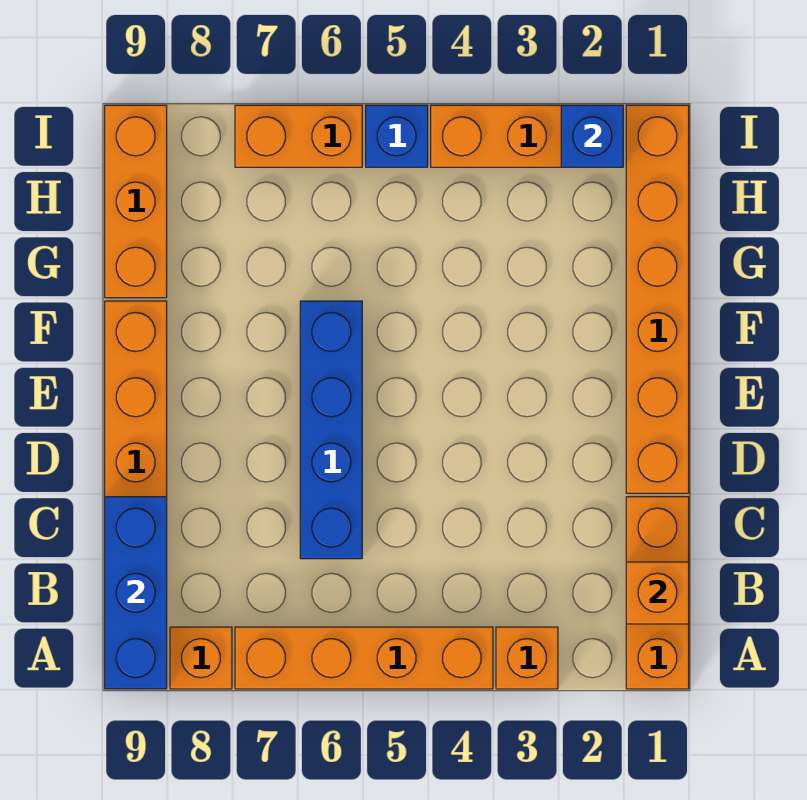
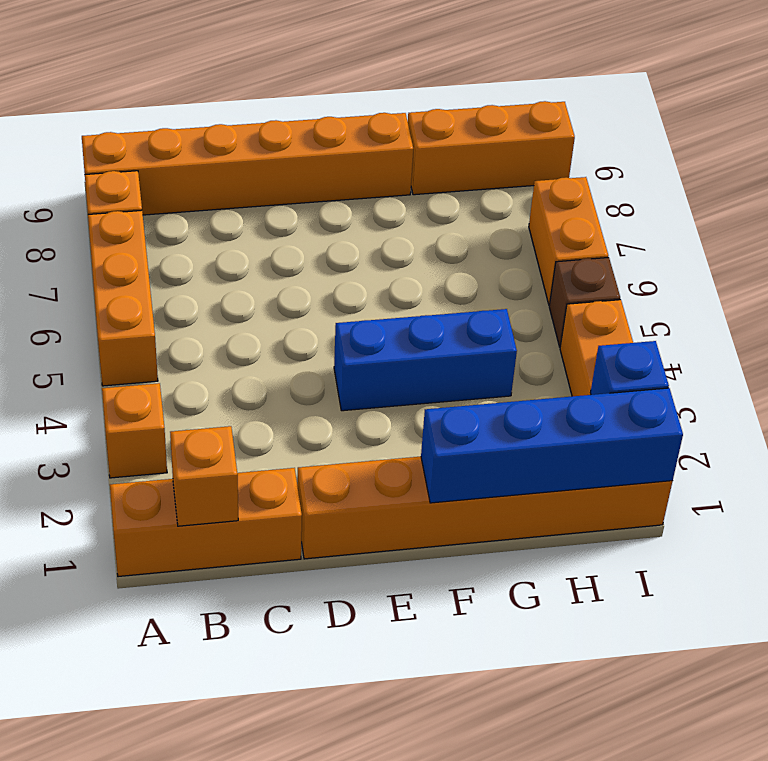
orange 1x4 brick [235,627,493,689] -> orange 1x3 brick [88,210,158,386]
blue 1x3 brick [105,497,167,689] -> blue 1x3 brick moved to [334,309,517,411]
blue 1x4 brick [300,301,362,559] -> blue 1x4 brick moved to [421,388,683,503]
blue 1x1 brick [366,105,428,167] -> brown 1x1 brick [549,257,620,347]

